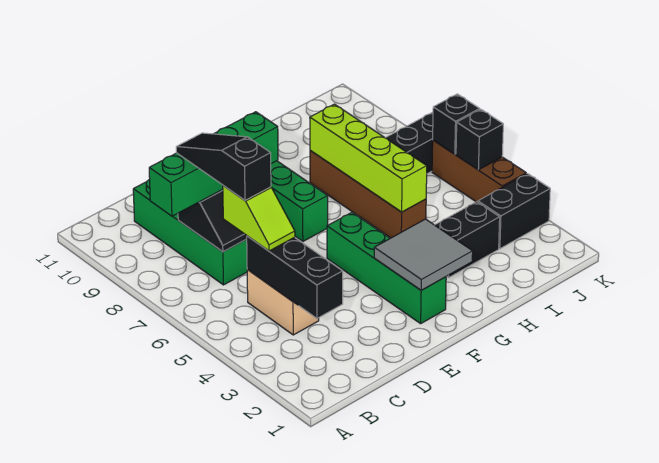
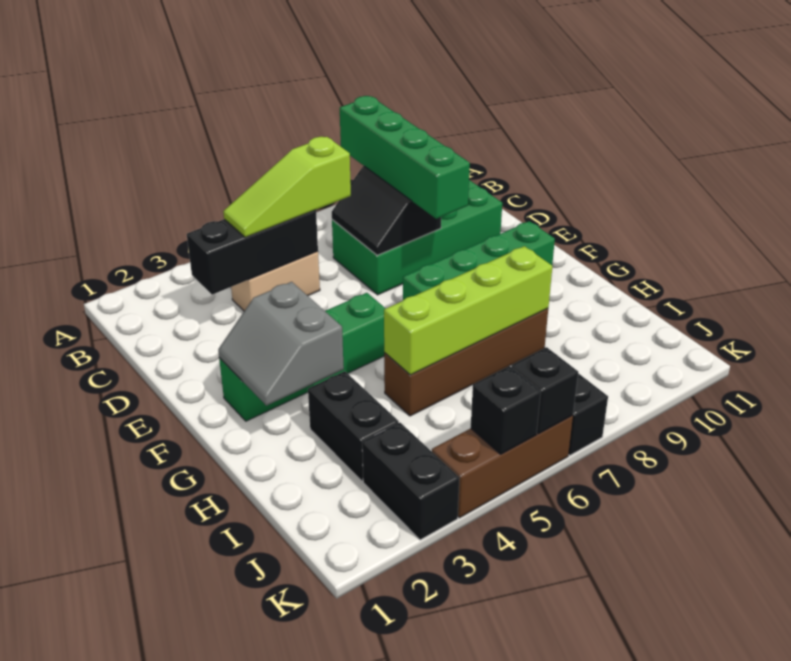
lime 1x2 slope [223,186,295,251] -> lime 1x3 slope [223,137,351,237]
black 1x3 slope [176,133,271,200] -> none
grey 2x2 tile [374,219,473,290] -> grey 2x2 slope [218,282,344,406]

